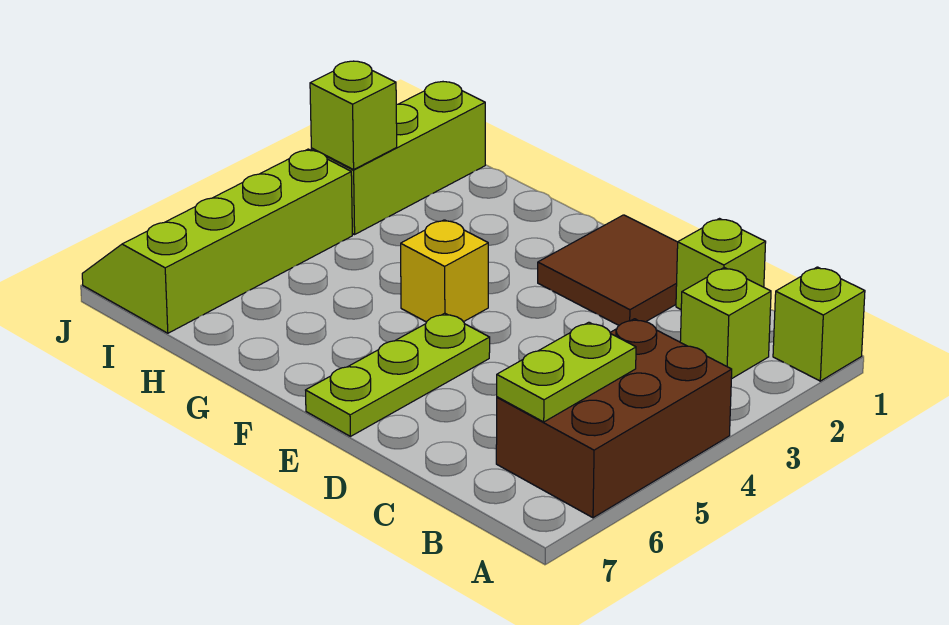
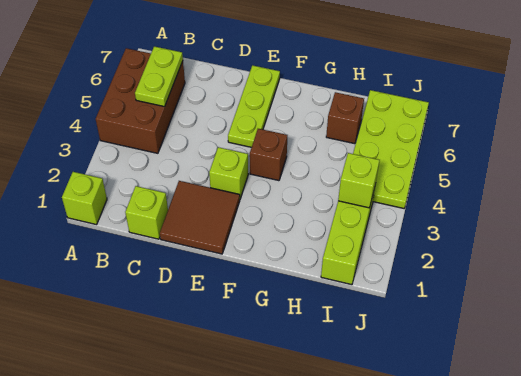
lime 1x1 brick [680,268,771,379] -> lime 1x1 brick moved to [209,147,248,199]
yellow 1x1 brick [401,220,488,322] -> brown 1x1 brick [250,129,287,181]
none -> brown 1x1 brick [326,92,364,144]
lime 2x4 slope [82,149,352,333] -> lime 2x4 plate [353,90,429,208]

